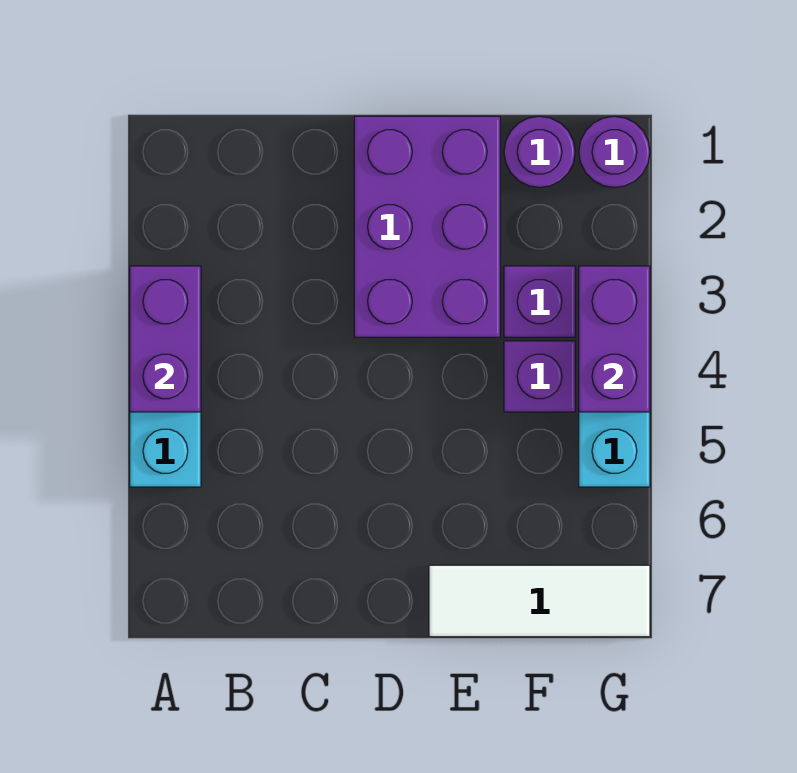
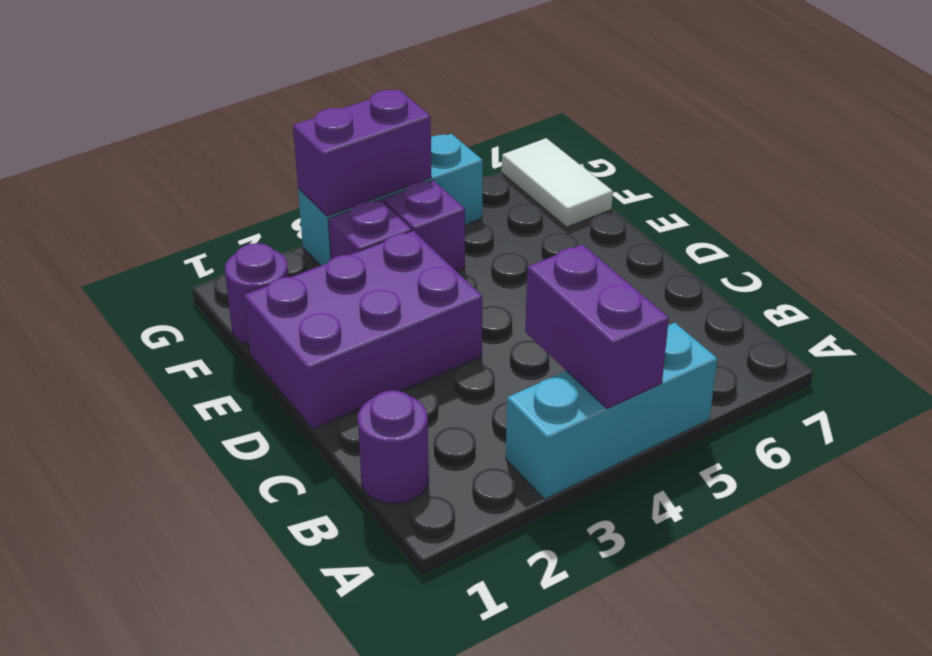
purple 1x2 brick [130,266,201,412] -> purple 1x2 brick turned to [525,244,669,409]
white 1x3 tile [429,565,650,637] -> white 1x2 tile [502,138,613,227]
purple 1x1 round brick [579,116,650,188] -> purple 1x1 round brick moved to [358,391,429,503]

